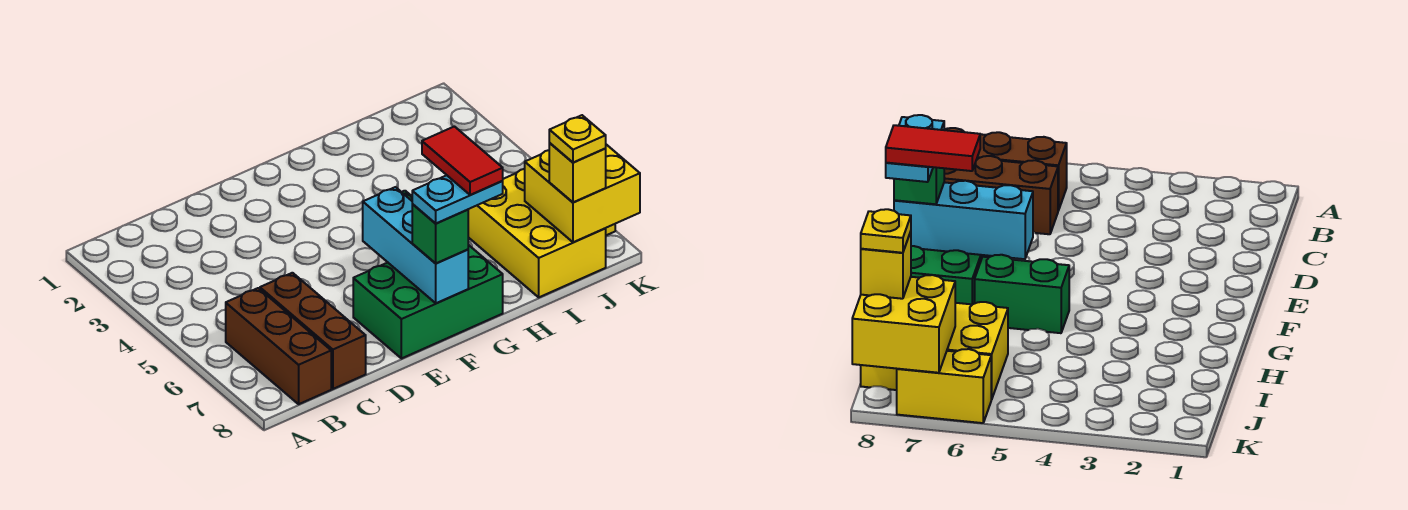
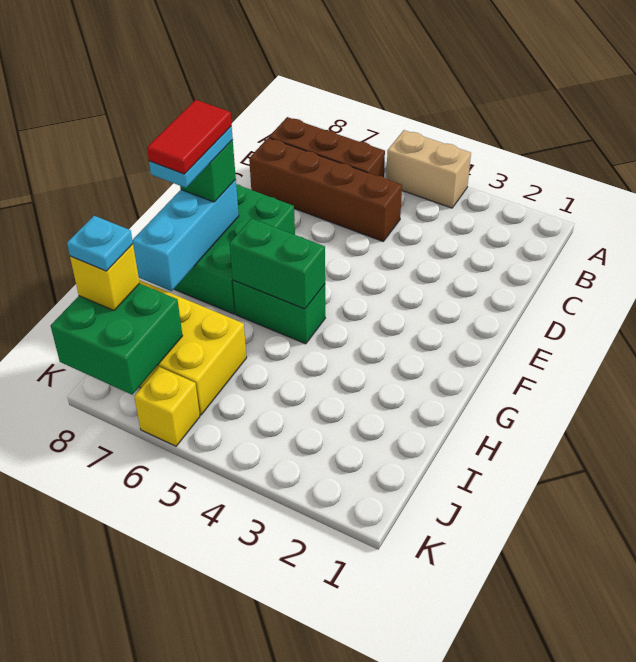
none -> tan 1x2 brick [386,130,471,208]
brown 1x3 brick [260,273,366,389] -> brown 1x4 brick [249,138,402,241]
cyan 1x3 brick [363,187,468,303] -> cyan 1x3 brick turned to [132,180,239,291]
none -> green 1x2 brick [230,218,325,309]
red 1x2 tile [422,126,503,195] -> red 1x2 tile turned to [147,100,232,174]
yellow 2x2 brick [525,145,640,242] -> green 2x2 brick [51,284,182,395]
yellow 1x1 plate [549,115,606,162] -> cyan 1x1 plate [67,216,133,271]
yellow 1x2 brick [897,349,992,423] -> yellow 1x1 brick [134,367,200,446]

